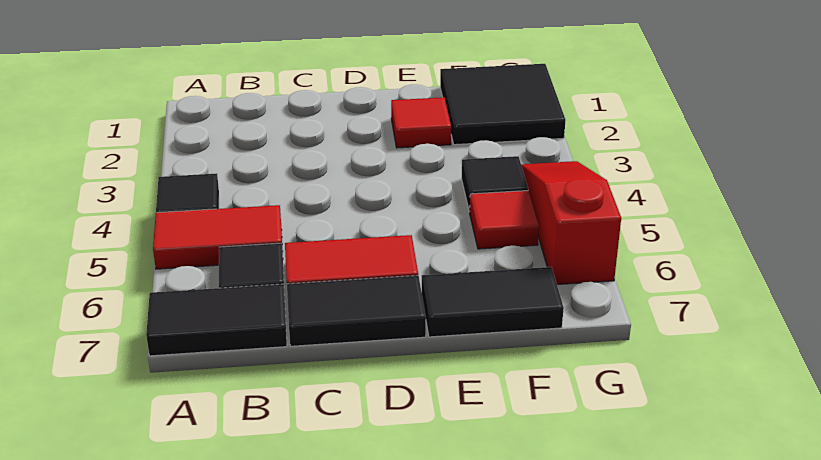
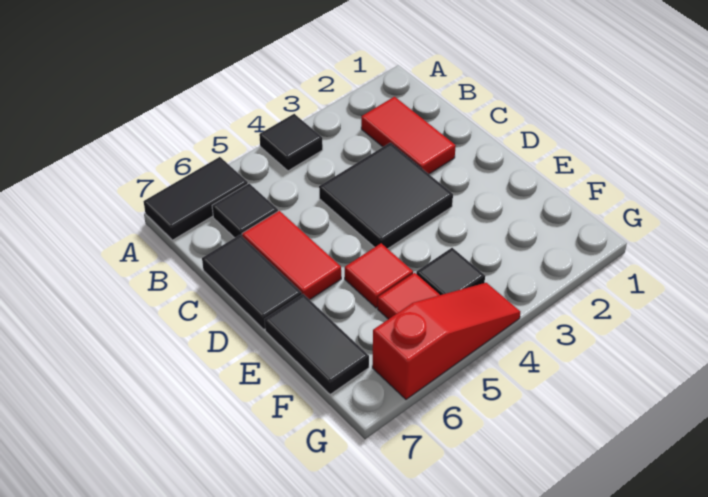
red 1x2 tile [153,205,283,269] -> red 1x2 tile moved to [361,97,456,174]
black 1x2 tile [146,284,287,356] -> black 1x2 tile turned to [144,157,248,240]
red 1x1 tile [391,97,451,148] -> red 1x1 tile moved to [345,243,413,308]
black 2x2 tile [440,64,566,145] -> black 2x2 tile moved to [319,143,453,249]

